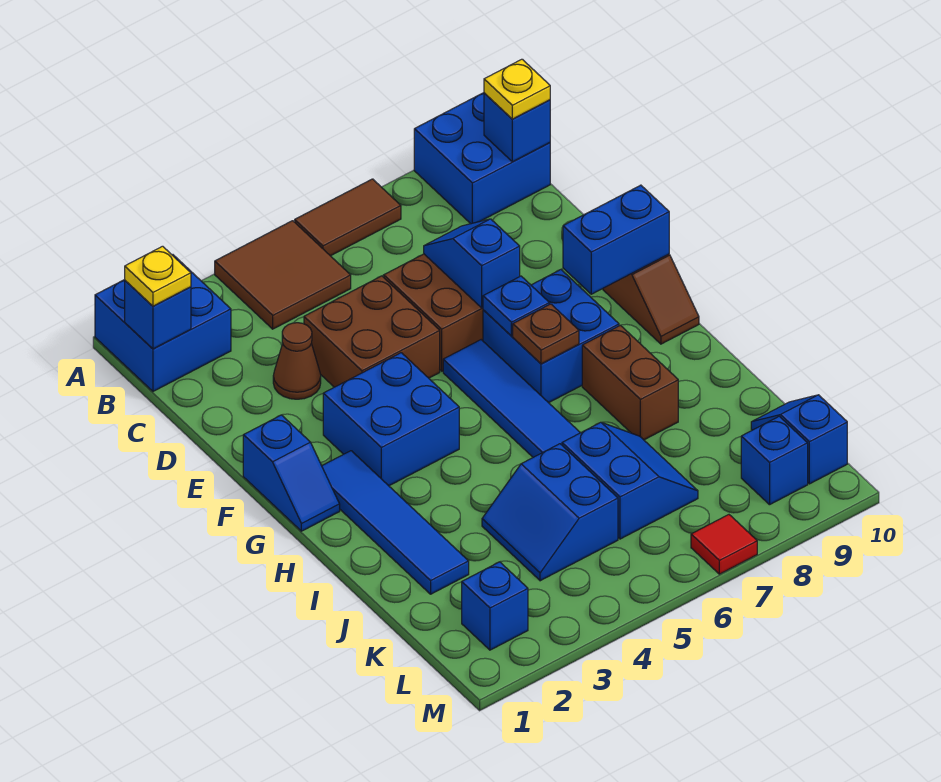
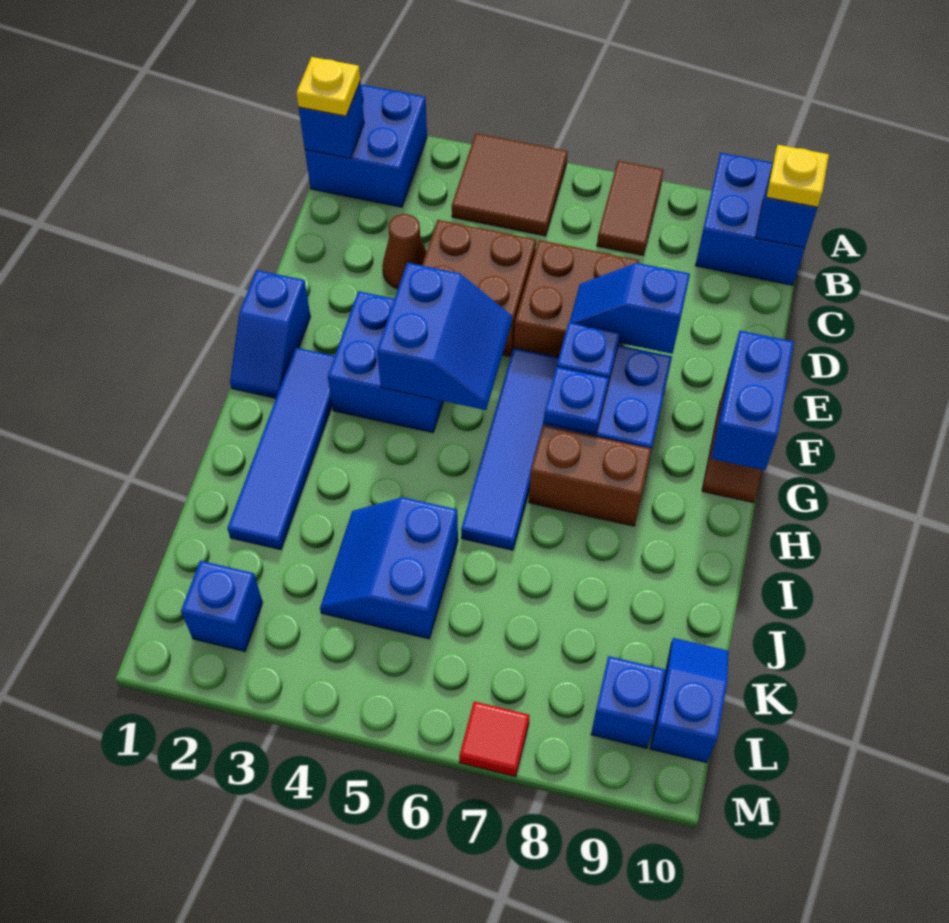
brown 1x2 tile [295,179,401,256] -> brown 1x2 tile turned to [597,161,663,255]
blue 1x2 slope [424,219,520,308] -> blue 1x2 slope turned to [570,263,690,354]
blue 1x2 brick [563,185,669,294] -> blue 1x2 brick turned to [711,331,794,470]
brown 1x1 plate [513,304,579,364] -> blue 1x1 plate [544,367,609,434]
brown 1x2 brick [582,325,678,440] -> brown 1x2 brick turned to [529,425,651,526]
blue 2x2 slope [562,422,698,539] -> blue 2x2 slope moved to [377,263,512,410]

